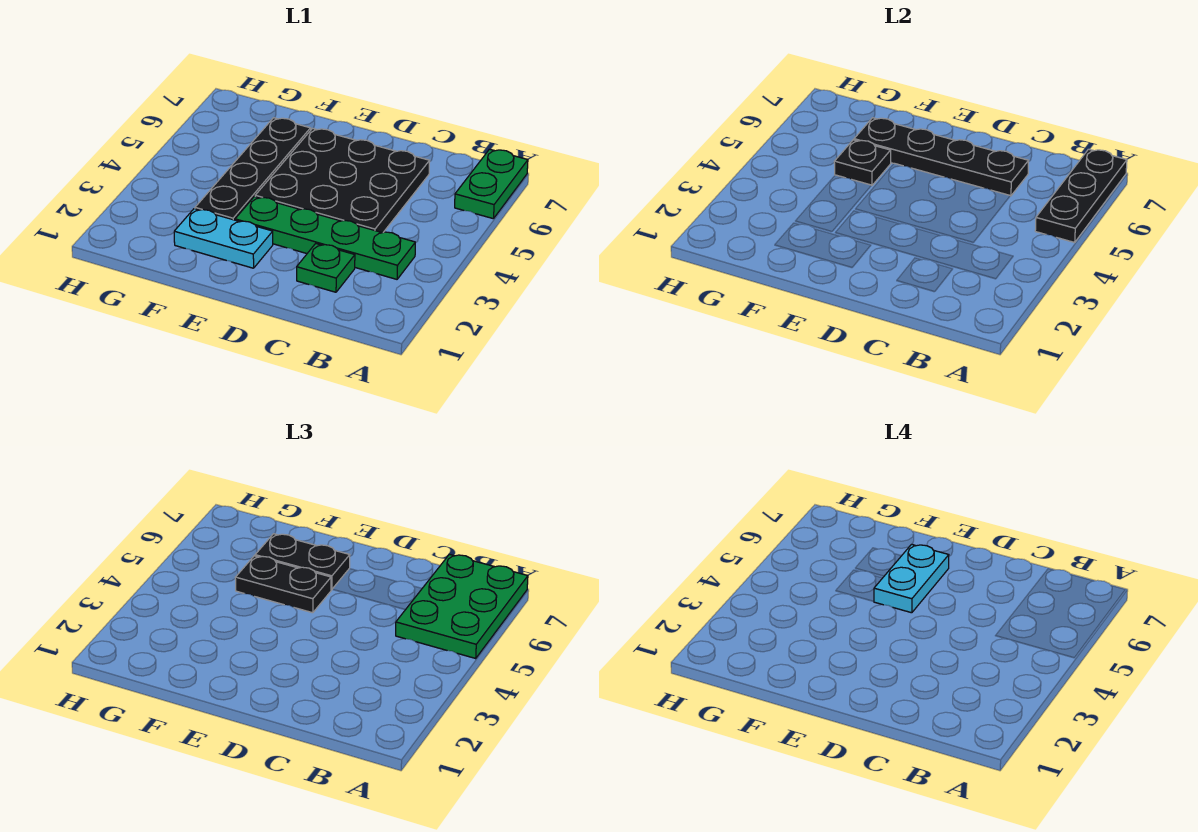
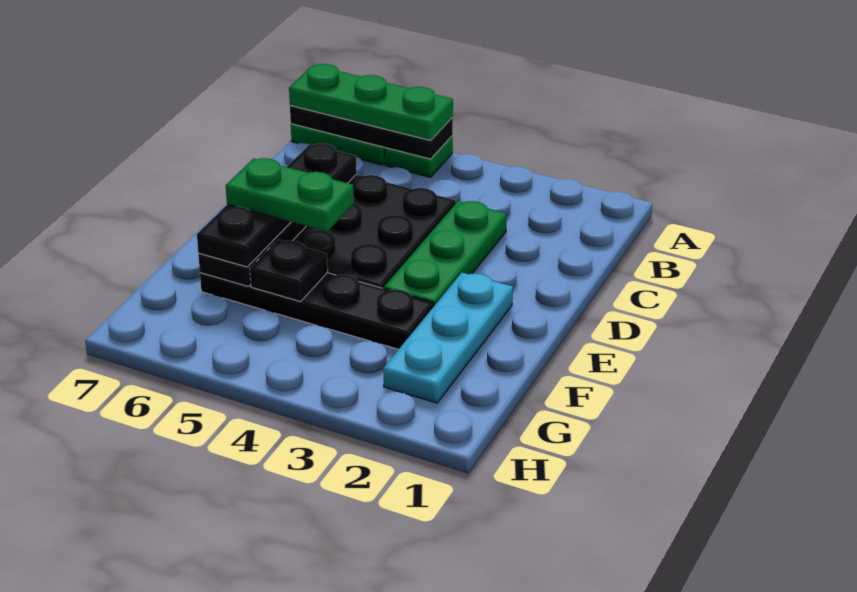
green 2x3 plate [396,554,528,658] -> green 1x3 plate [289,64,453,140]
green 1x4 plate [235,197,415,279] -> green 1x3 plate [384,201,507,306]
green 1x1 plate [297,244,355,292] -> green 1x1 plate moved to [385,136,453,177]
cyan 1x2 plate [174,209,273,268] -> cyan 1x3 plate [383,273,513,403]
black 1x2 plate [235,556,331,613] -> none
cyan 1x2 plate [874,544,949,613] -> green 1x2 plate [226,158,354,232]

